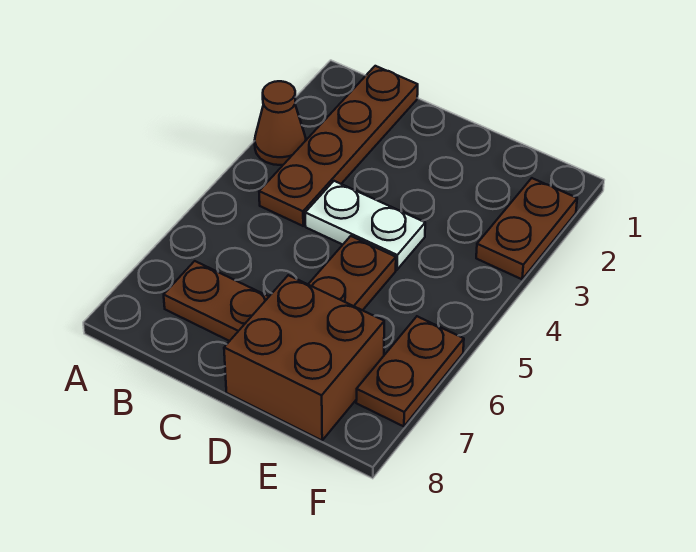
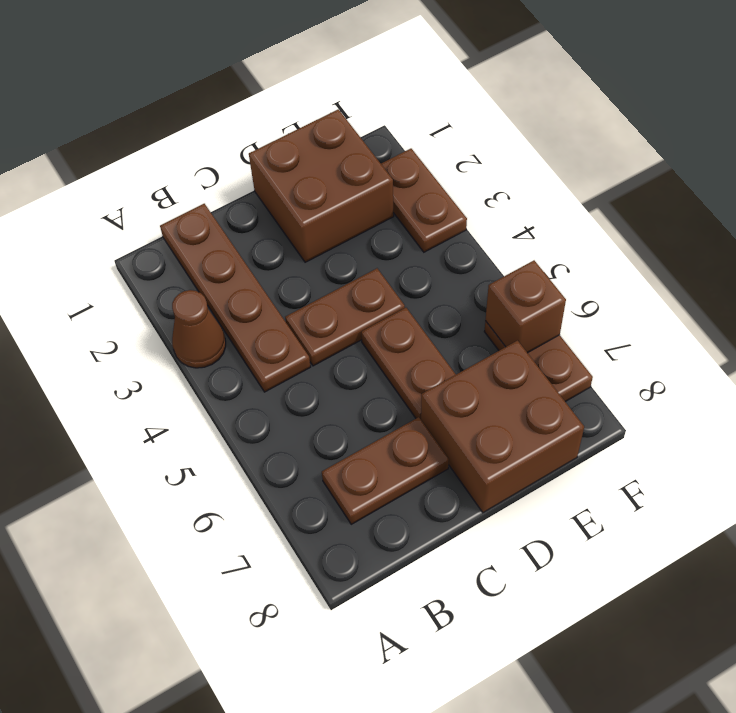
white 1x2 plate [305,181,425,270] -> brown 1x2 plate [285,268,405,366]
none -> brown 2x2 brick [249,109,394,262]
none -> brown 1x1 brick [485,260,566,353]

